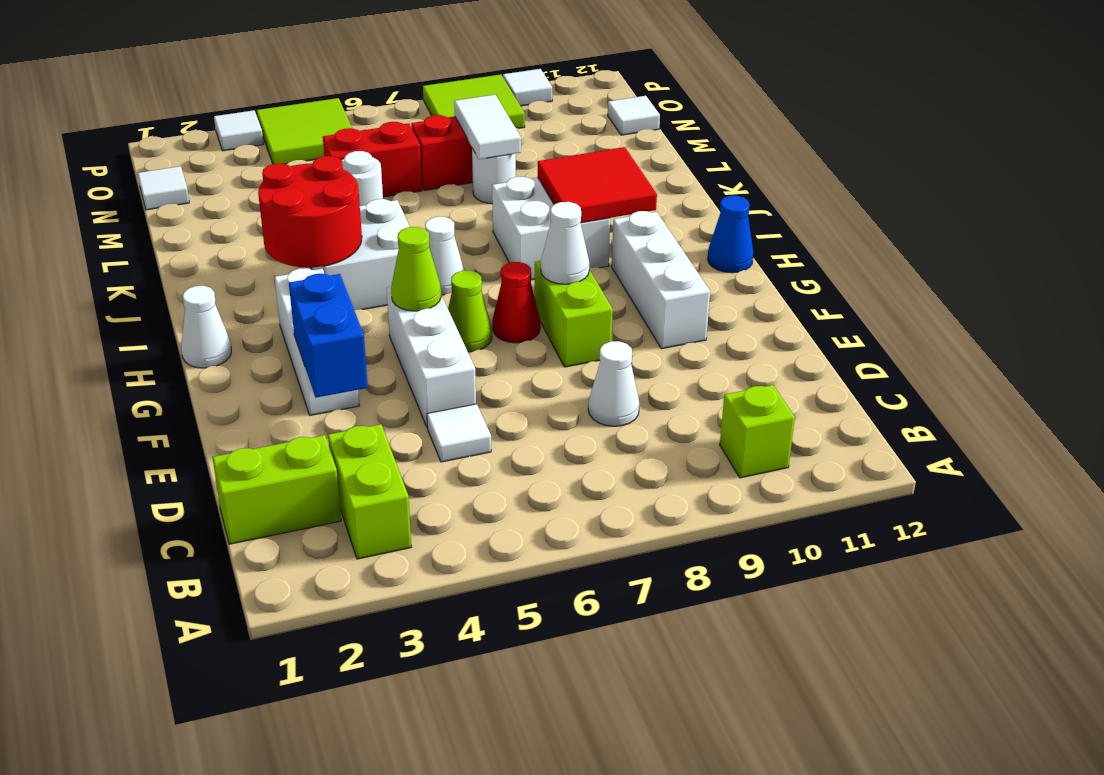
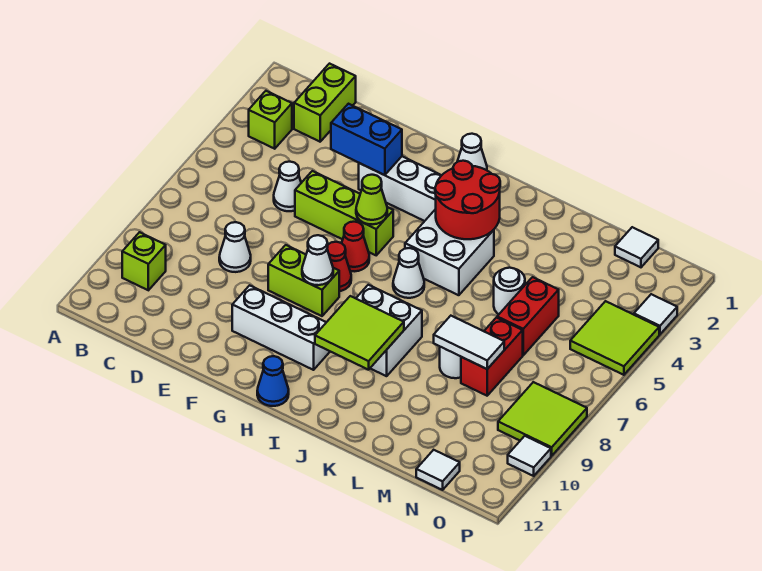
lime 1x2 brick [328,424,411,559] -> lime 1x1 brick [249,91,292,149]
white 1x1 tile [427,404,491,462] -> white 1x1 cone [274,162,301,211]
white 1x3 brick [387,287,476,428] -> lime 1x3 brick [295,171,393,255]
lime 1x1 cone [448,271,492,352] -> red 1x1 cone [342,222,369,271]
red 2x2 tile [538,147,657,223] -> lime 2x2 tile [315,296,404,370]

